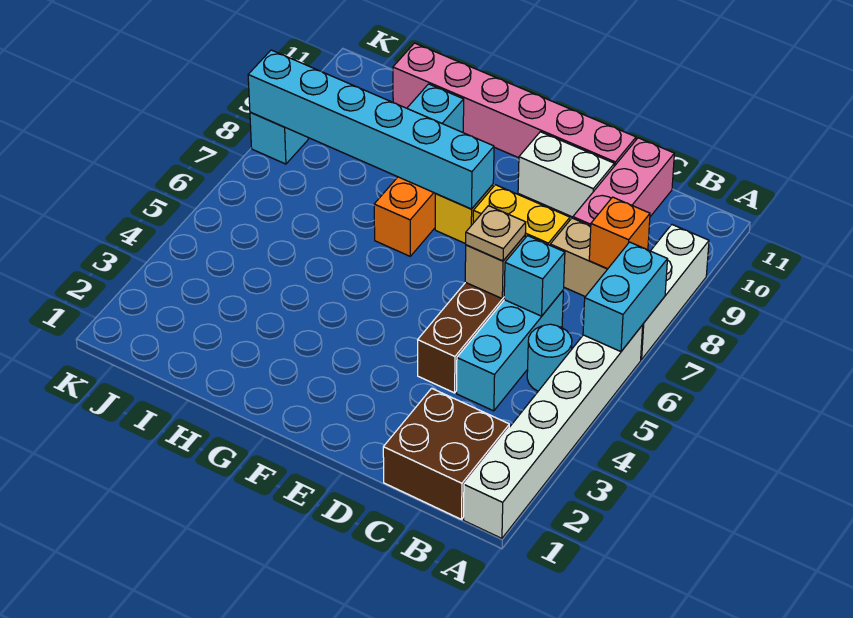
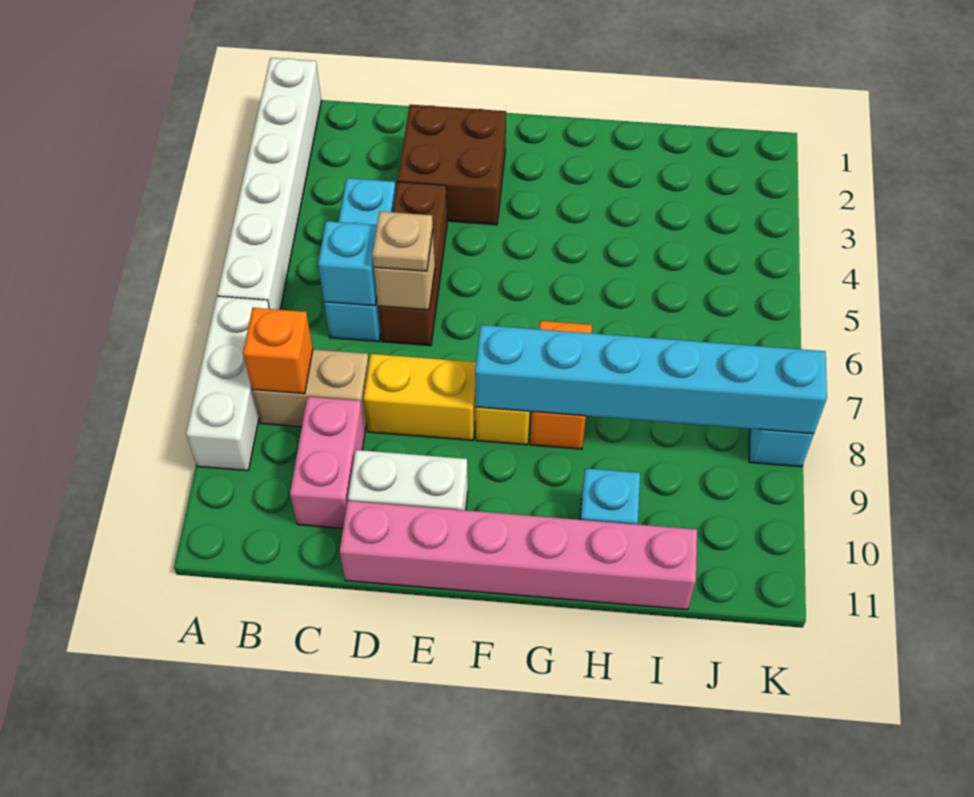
cyan 1x2 brick [583,242,667,352] -> none
brown 2x2 brick [383,388,509,519] -> brown 2x2 brick moved to [398,105,506,225]
cyan 1x1 round brick [527,324,572,391] -> none
pink 1x3 brick [573,138,674,226] -> pink 1x2 brick [290,397,365,528]

